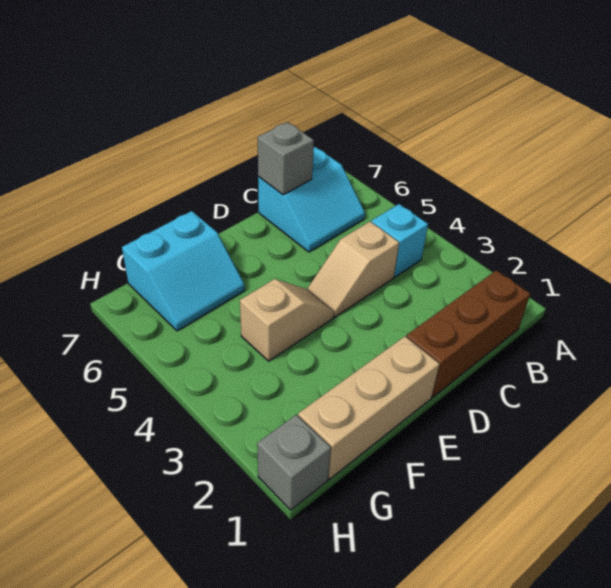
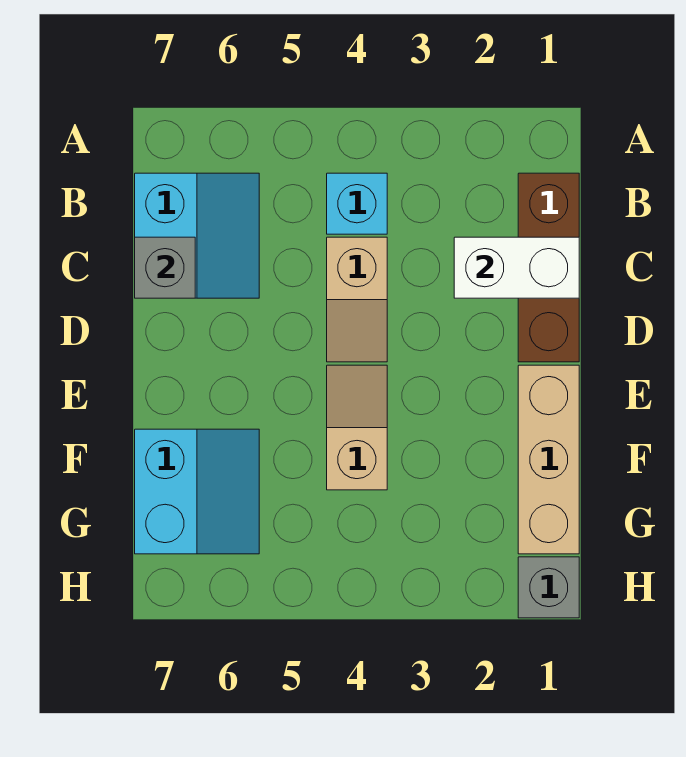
none -> white 1x2 brick [454,237,579,298]

